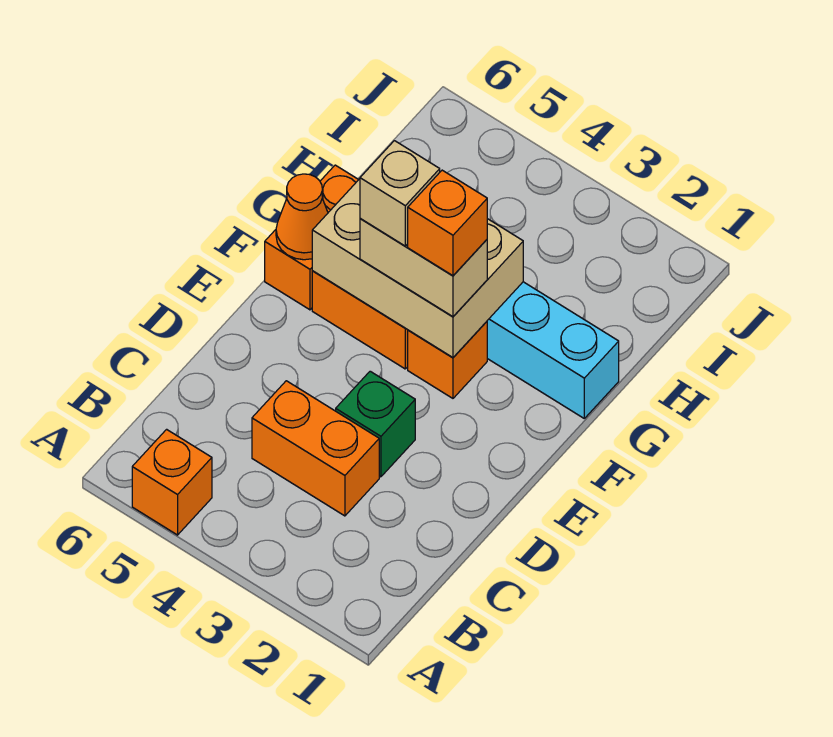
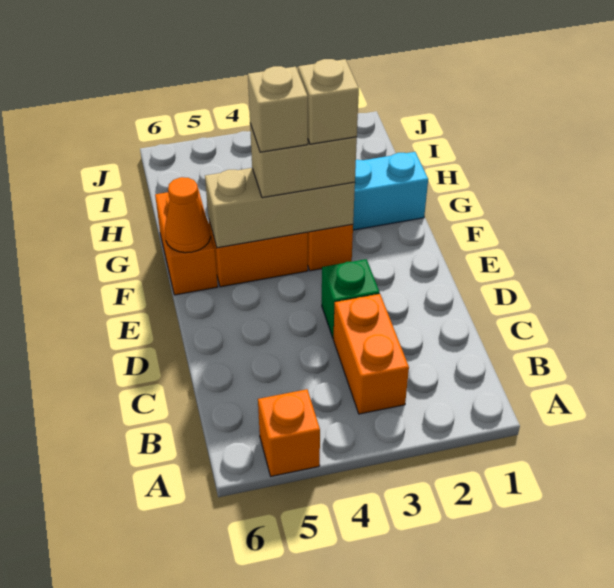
orange 1x2 brick [252,381,379,516] -> orange 1x2 brick turned to [333,294,409,414]
tan 2x3 brick [312,179,523,357] -> tan 1x3 brick [205,168,355,248]
orange 1x1 brick [408,170,487,276] -> tan 1x1 brick [298,59,359,144]

